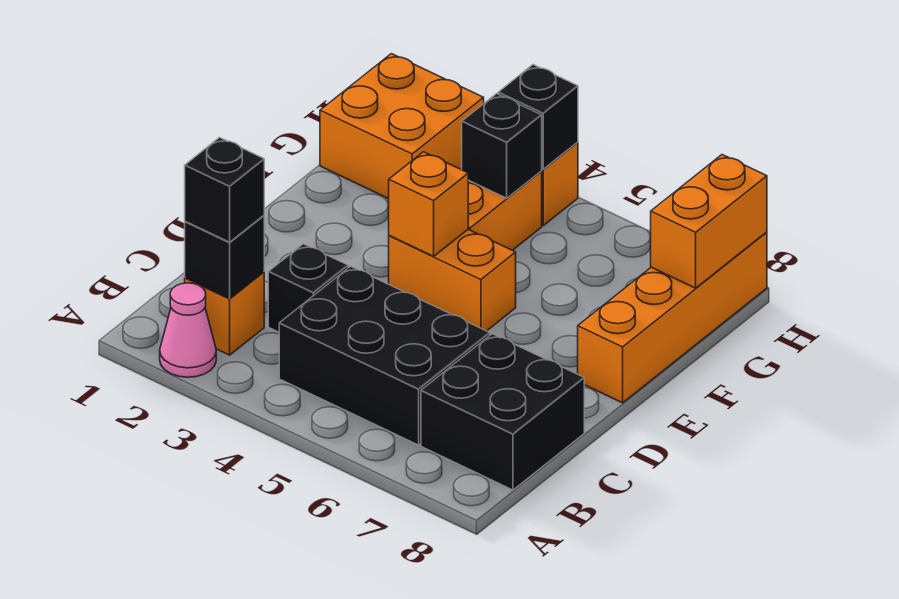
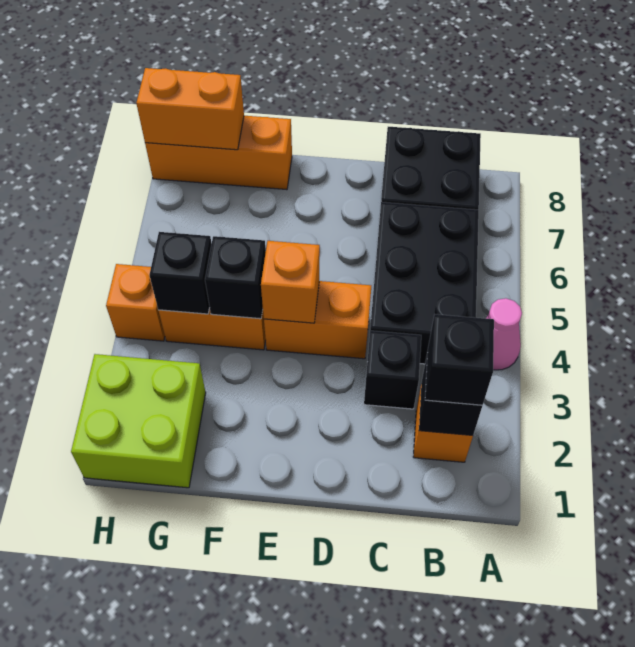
pink 1x1 cone [160,283,216,377] -> pink 1x1 cone moved to [486,298,522,370]
orange 1x2 brick [389,230,516,331] -> orange 1x2 brick turned to [264,281,371,359]
orange 1x4 brick [578,232,767,403] -> orange 1x3 brick [145,116,292,190]
orange 2x2 brick [320,54,484,199] -> lime 2x2 brick [71,354,206,488]
black 1x1 brick [498,65,578,169] -> black 1x1 brick moved to [205,236,266,319]

